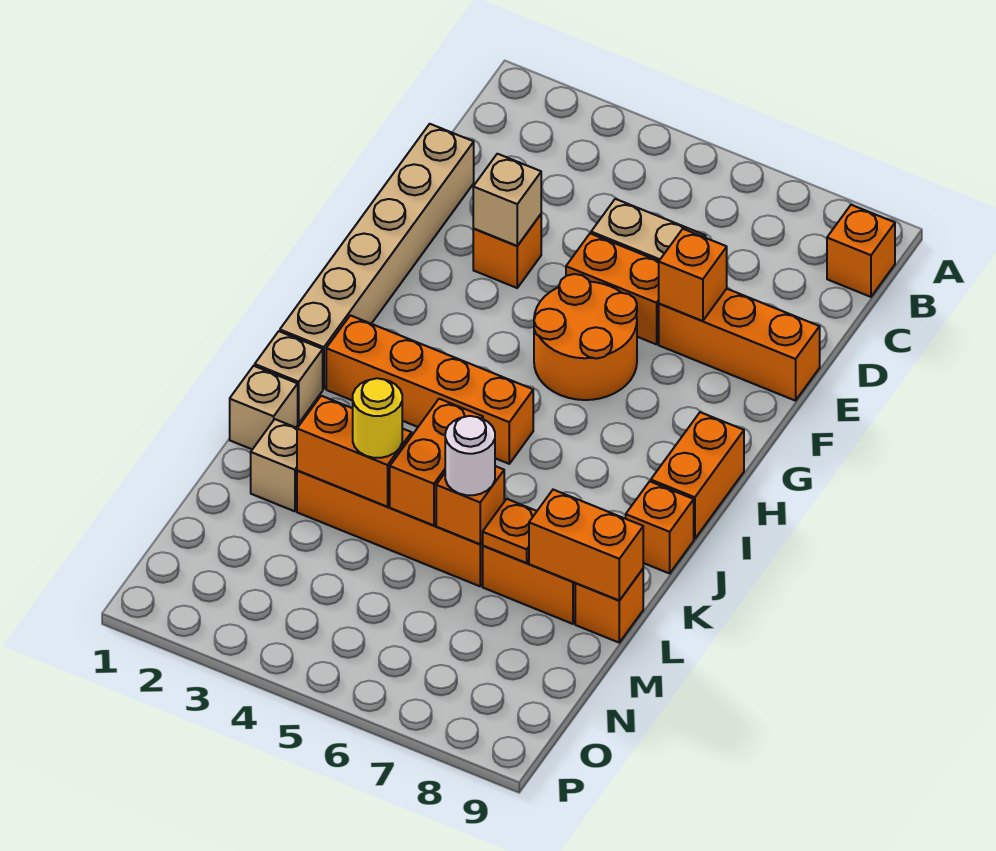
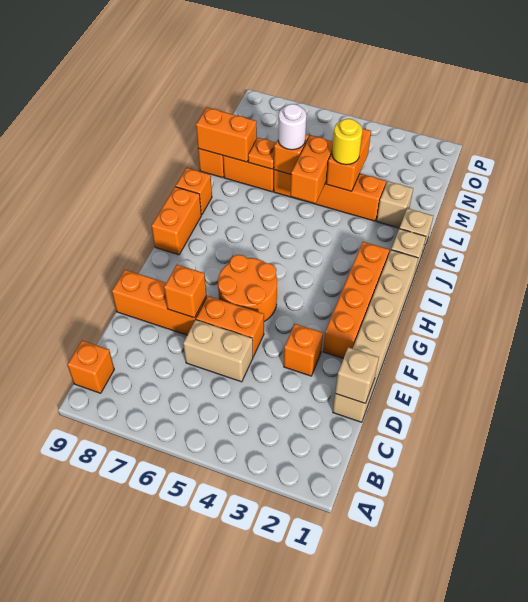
tan 1x1 brick [473,154,541,246] -> tan 1x1 brick moved to [335,347,379,403]
orange 1x4 brick [326,315,533,464] -> orange 1x4 brick turned to [323,242,389,359]
orange 1x2 brick [297,396,412,507] -> orange 1x2 brick turned to [326,129,371,191]

